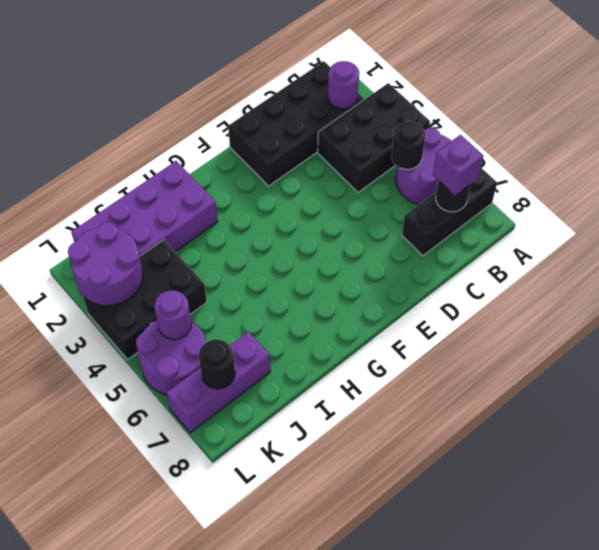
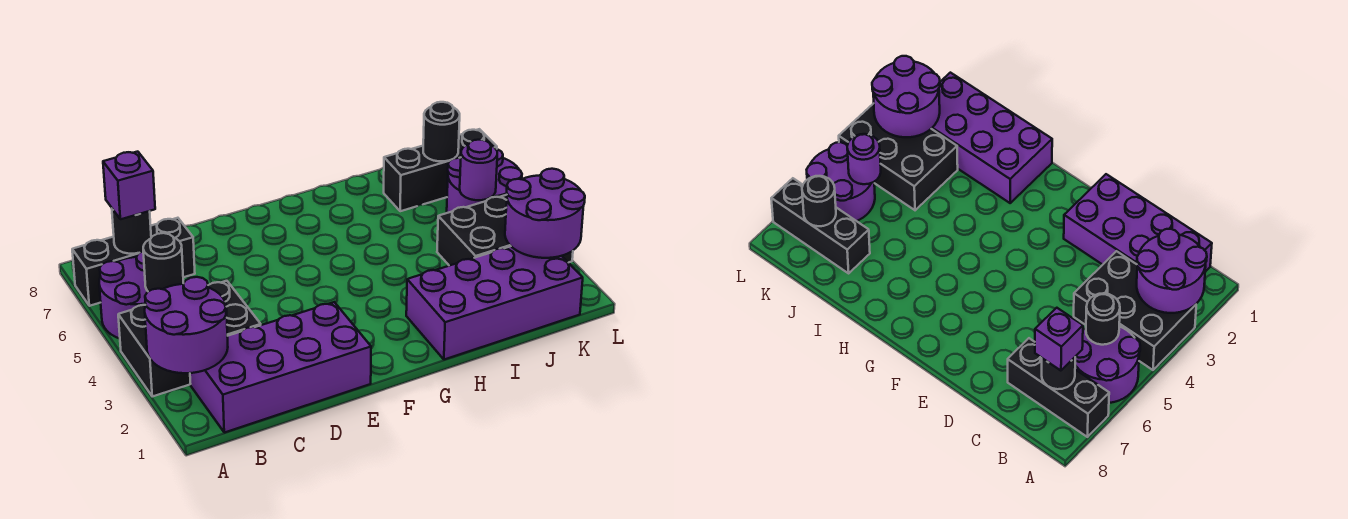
black 2x4 brick [228,61,364,186] -> purple 2x4 brick [190,302,371,433]
purple 1x1 round brick [328,61,359,109] -> purple 2x2 round brick [145,277,228,373]
purple 1x3 brick [166,332,270,433] -> black 1x3 brick [384,129,497,211]

